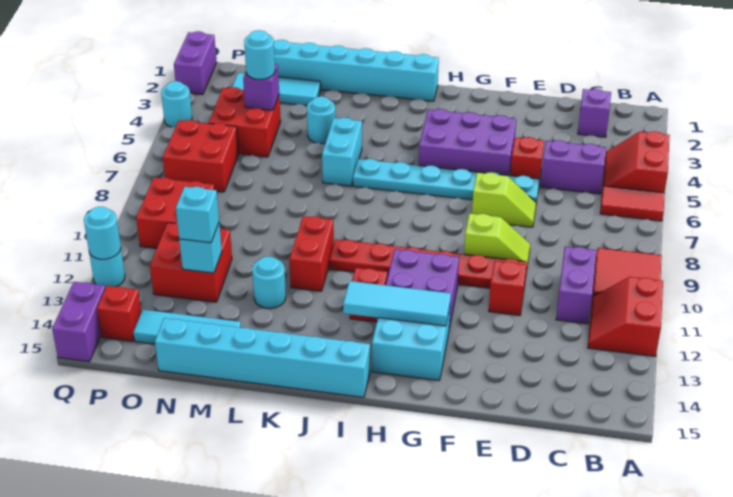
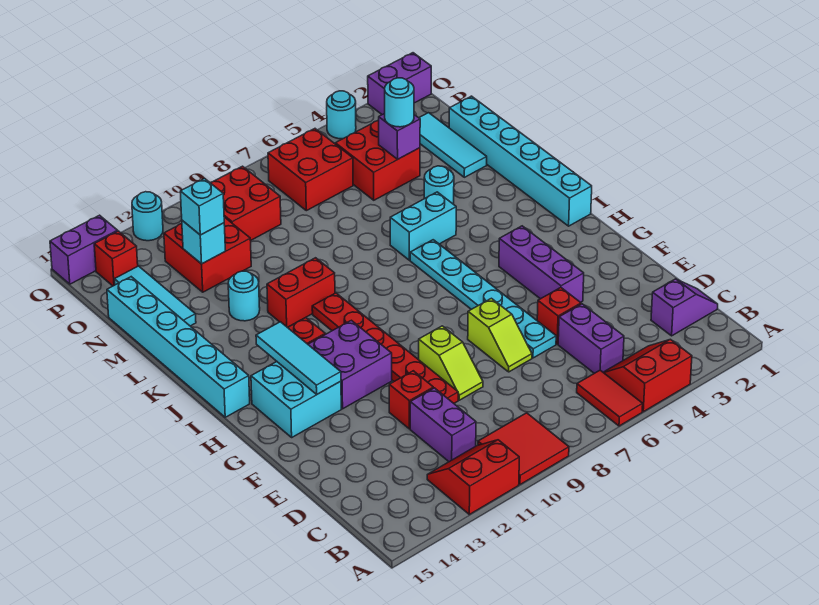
purple 1x2 brick [556,246,596,324] -> purple 1x2 brick turned to [410,388,476,462]
purple 2x3 brick [419,109,516,175] -> purple 1x3 brick [499,226,584,302]
cyan 1x1 round brick [84,207,121,259] -> none

